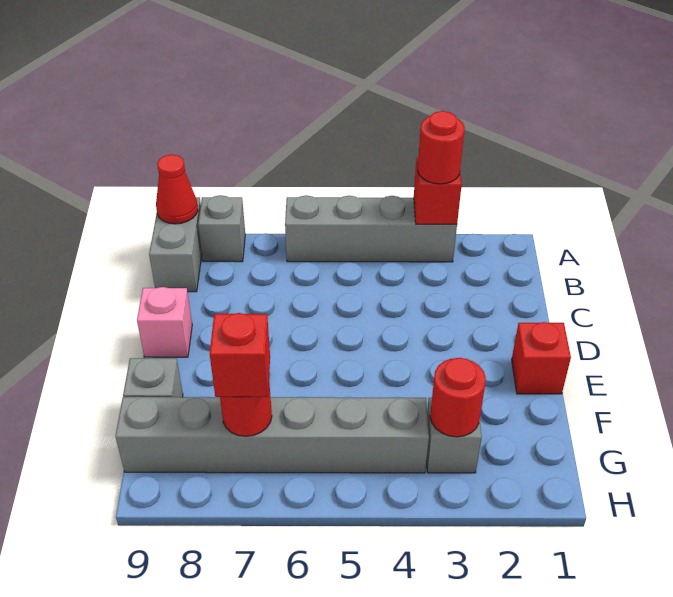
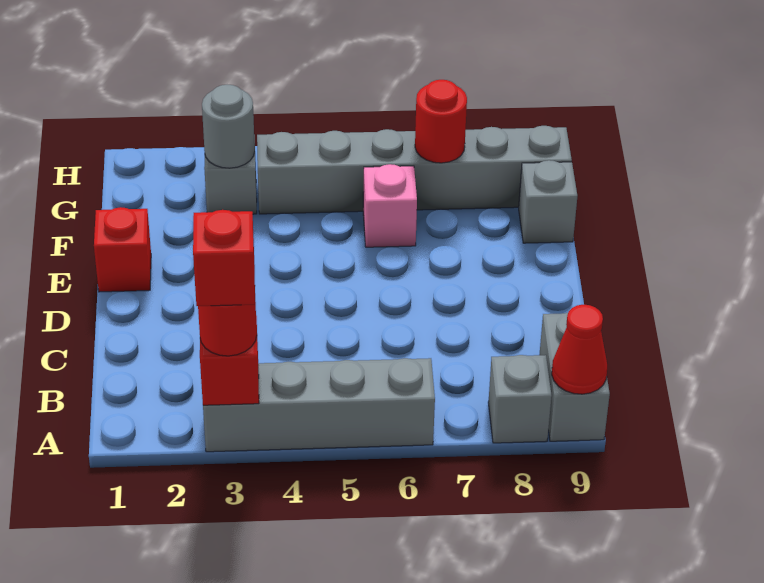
pink 1x1 brick [137,287,192,357] -> pink 1x1 brick moved to [363,164,417,247]
red 1x1 round brick [430,358,486,437] -> grey 1x1 round brick [202,85,255,168]
red 1x1 brick [210,313,270,397] -> red 1x1 brick moved to [193,210,255,306]

